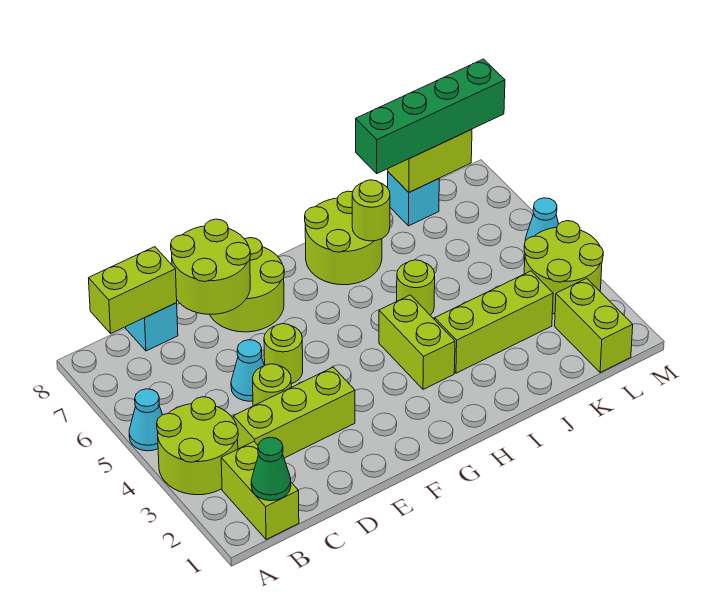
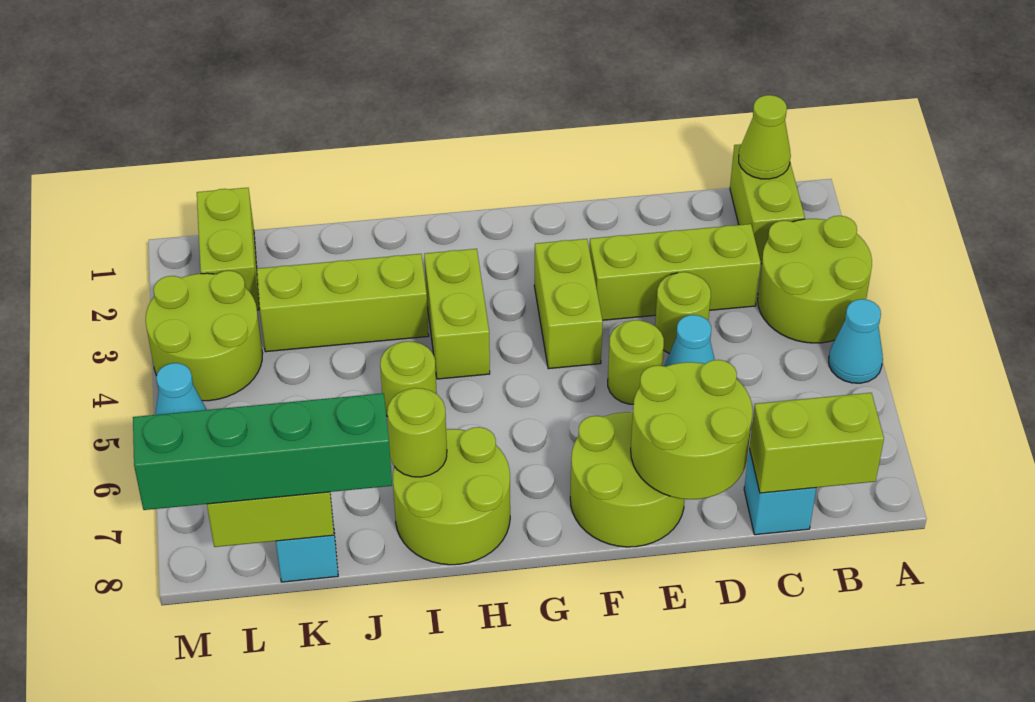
green 1x1 cone [251,437,291,501] -> lime 1x1 cone [739,95,791,179]
none -> lime 1x2 brick [534,239,603,369]

